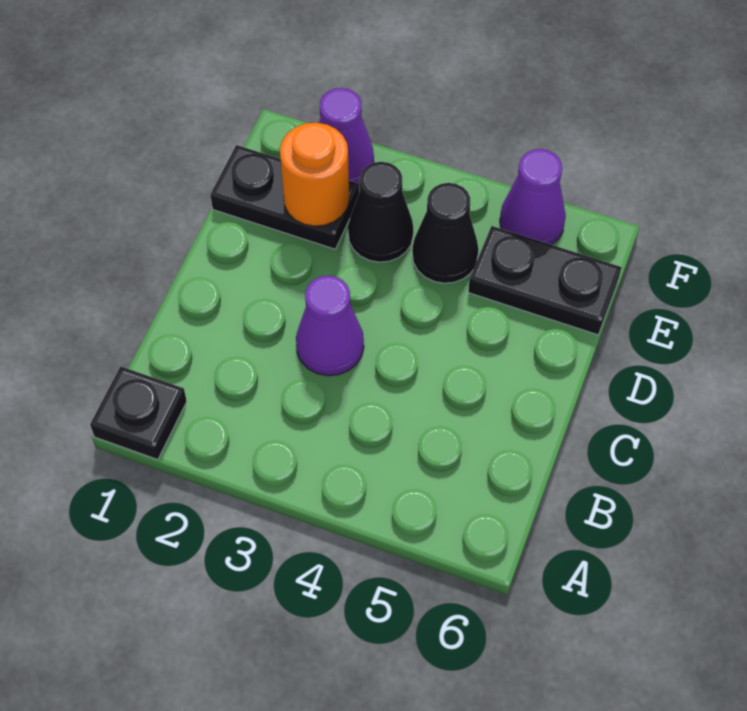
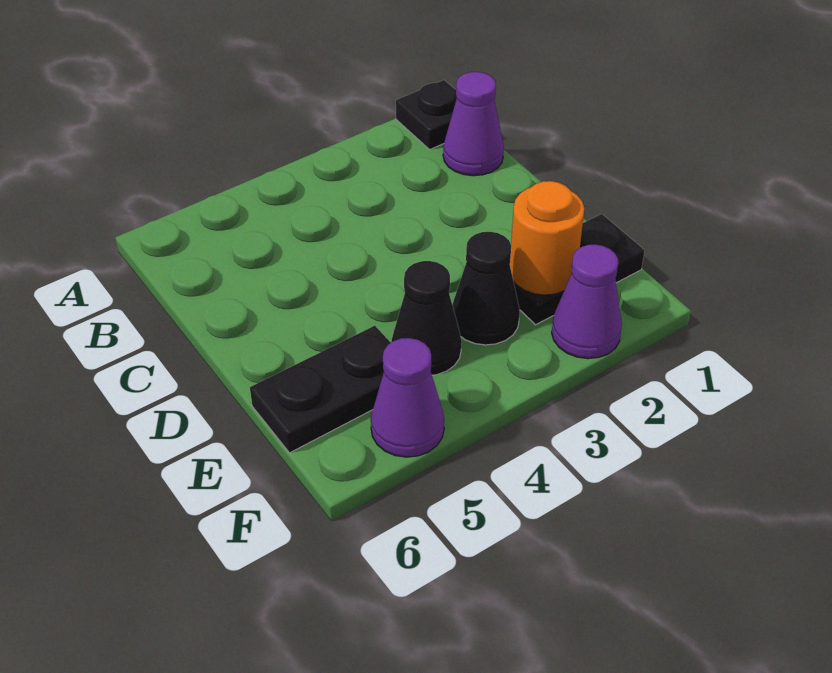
purple 1x1 cone [296,276,364,376] -> purple 1x1 cone moved to [443,72,504,176]

